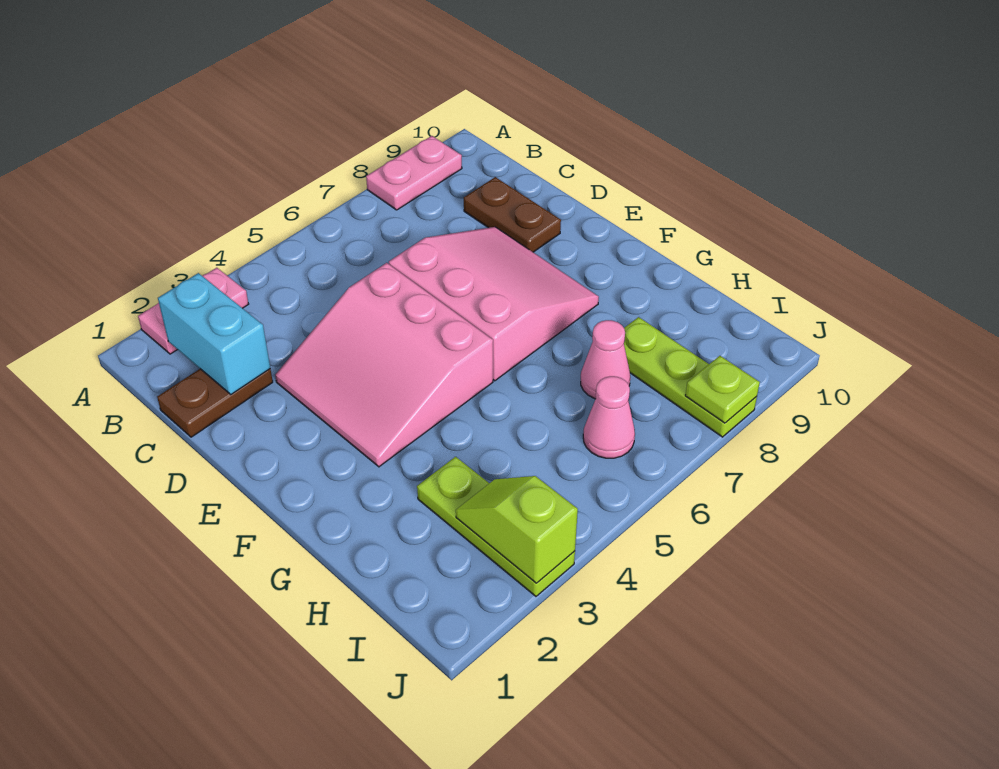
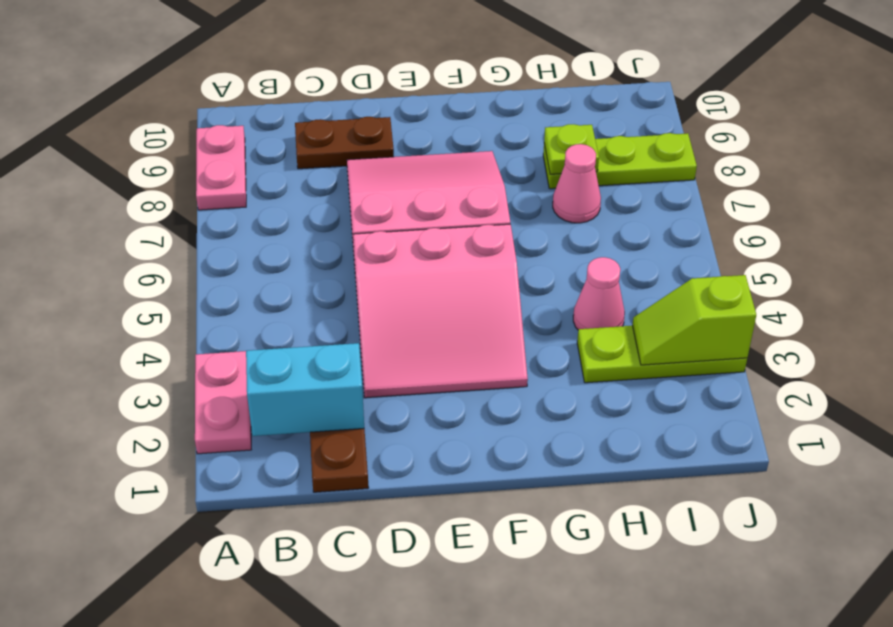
pink 1x1 cone [583,376,635,458] -> pink 1x1 cone moved to [573,257,625,330]
lime 1x1 plate [685,356,760,423] -> lime 1x1 plate moved to [544,124,599,174]

